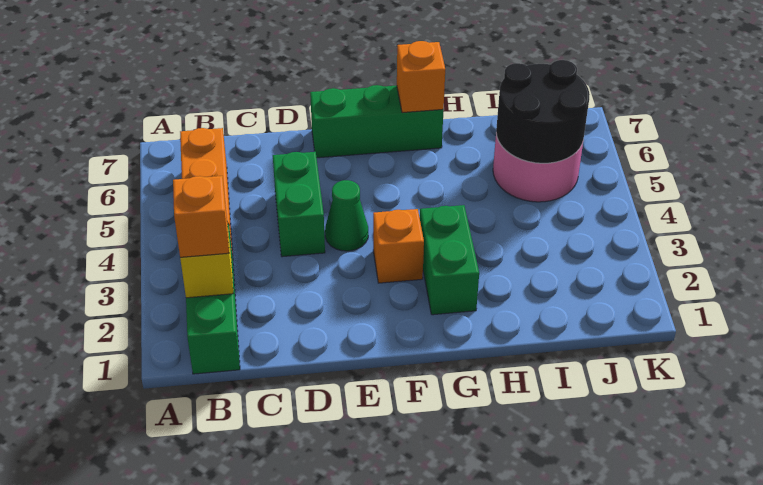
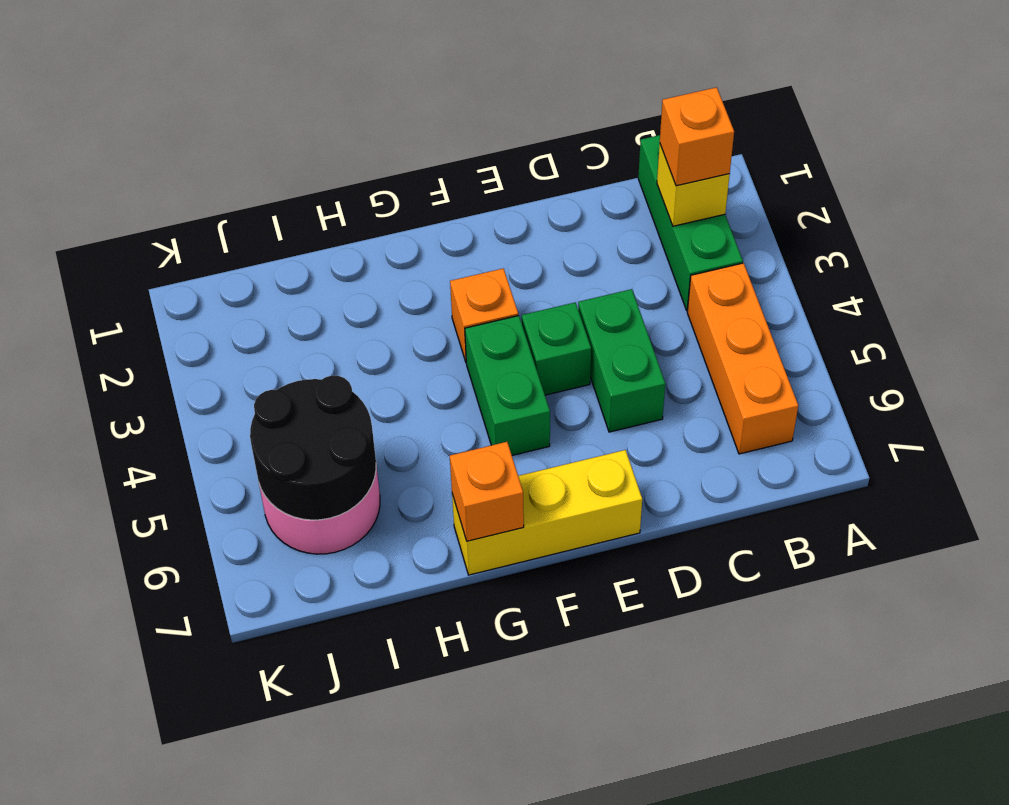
green 1x1 cone [325,180,368,251] -> green 1x1 brick [522,302,591,395]
green 1x3 brick [310,85,444,158] -> yellow 1x3 brick [452,450,642,575]
green 1x2 brick [420,205,479,315] -> green 1x2 brick moved to [465,316,550,455]

